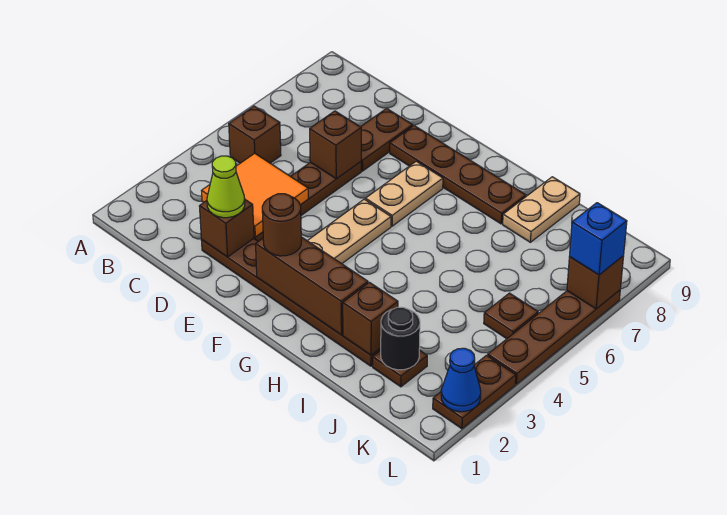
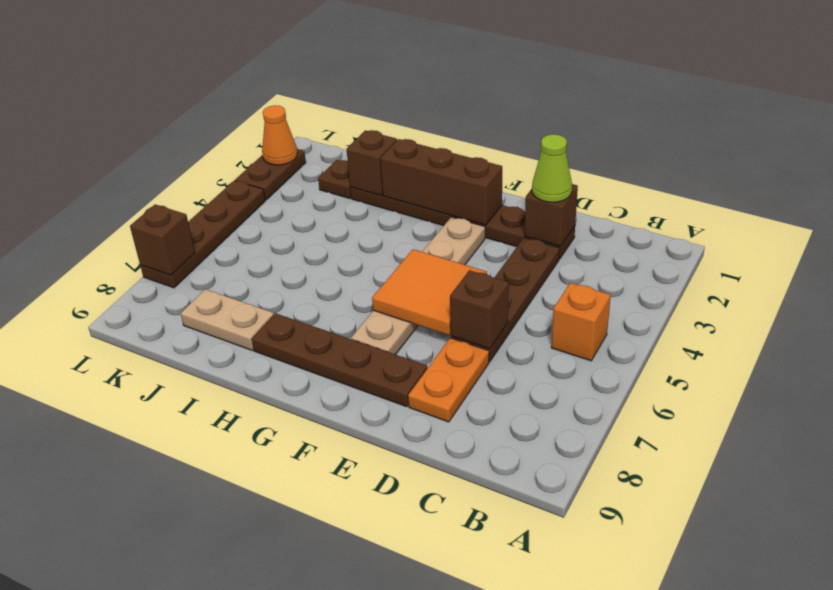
brown 1x1 brick [229,106,281,163] -> orange 1x1 brick [551,283,611,361]
orange 2x2 tile [202,153,308,237] -> orange 2x2 tile moved to [372,249,487,335]
brown 1x2 plate [361,109,413,171] -> orange 1x2 plate [408,338,489,422]
brown 1x1 round brick [262,194,301,256] -> none
tan 1x2 plate [503,177,580,242] -> tan 1x2 plate turned to [181,289,274,350]
black 1x1 round brick [381,307,420,370] -> none
brown 1x1 plate [484,293,538,339] -> none
blue 1x1 cone [441,348,481,412] -> orange 1x1 cone [262,105,298,165]
blue 1x1 brick [570,203,627,275] -> none

